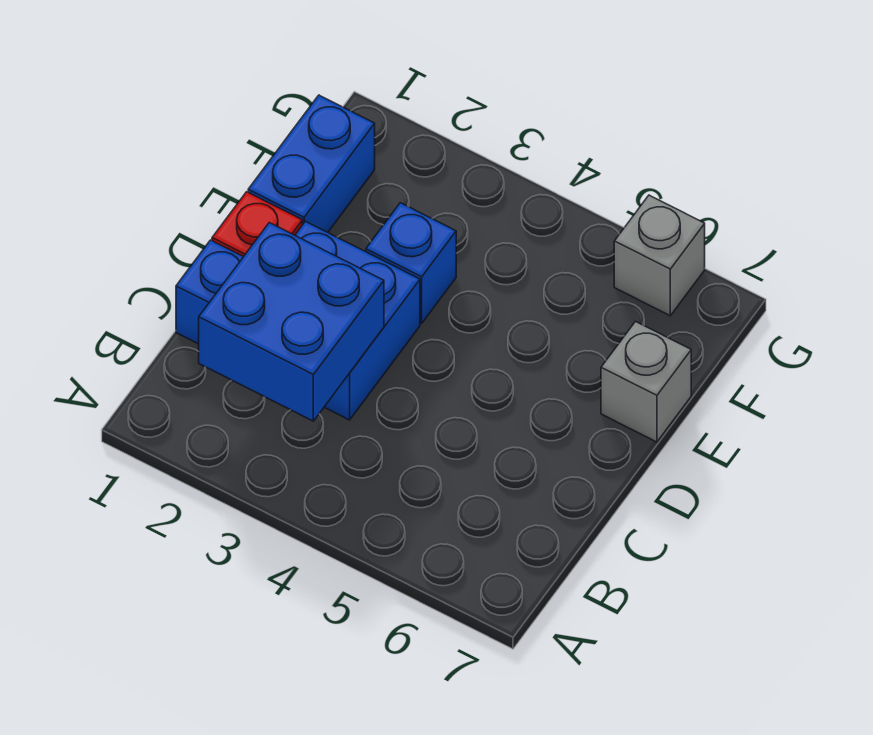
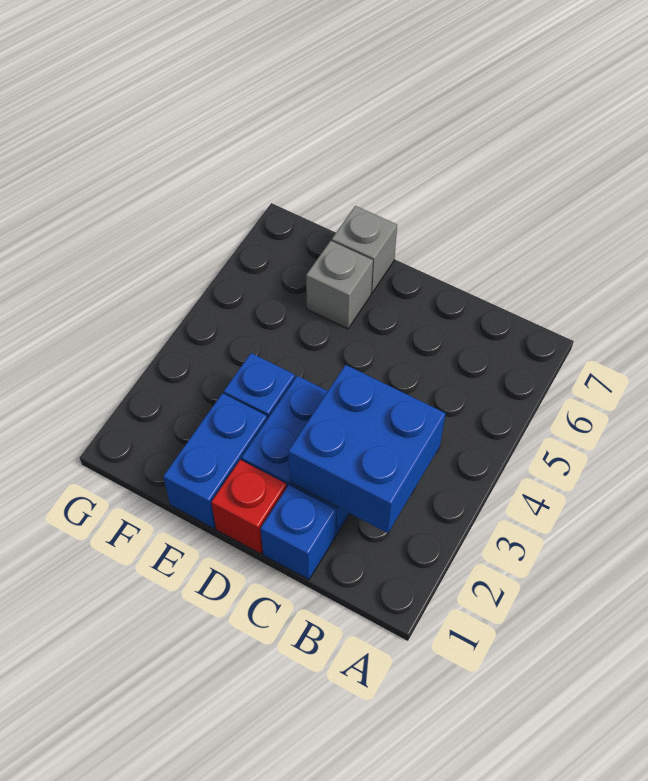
blue 1x2 brick [248,95,375,232] -> blue 1x2 brick turned to [163,393,267,529]
grey 1x1 brick [614,195,705,316] -> grey 1x1 brick moved to [306,241,373,329]

